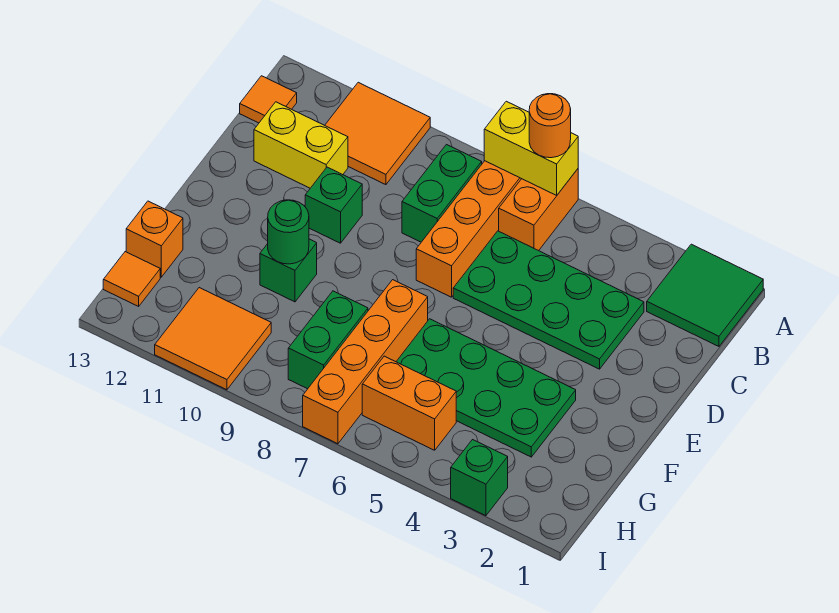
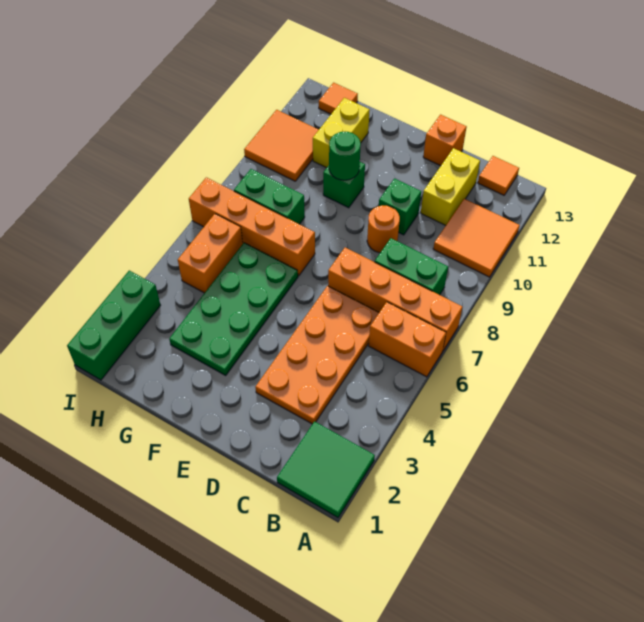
yellow 1x2 brick [484,101,578,195] -> yellow 1x2 brick moved to [313,98,370,168]
orange 1x1 round brick [529,94,571,158] -> orange 1x1 round brick moved to [367,205,400,253]
green 2x4 plate [453,231,644,369] -> orange 2x4 plate [255,286,379,424]
orange 1x1 brick [126,201,183,277] -> orange 1x1 brick moved to [423,115,467,166]
green 1x1 brick [451,440,508,516] -> green 1x3 brick [67,270,161,380]

